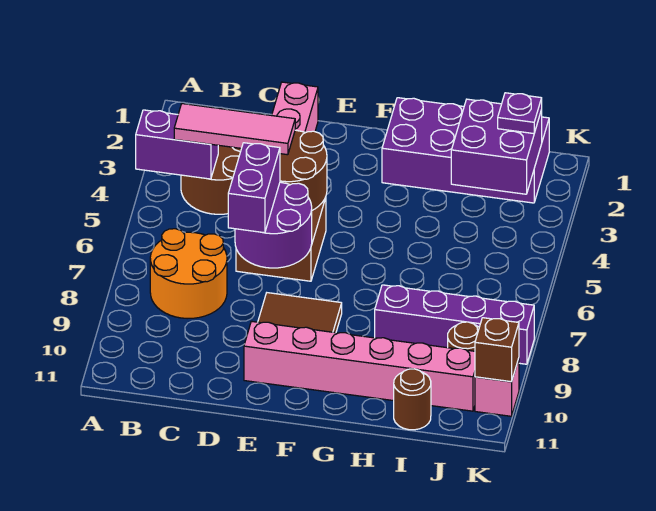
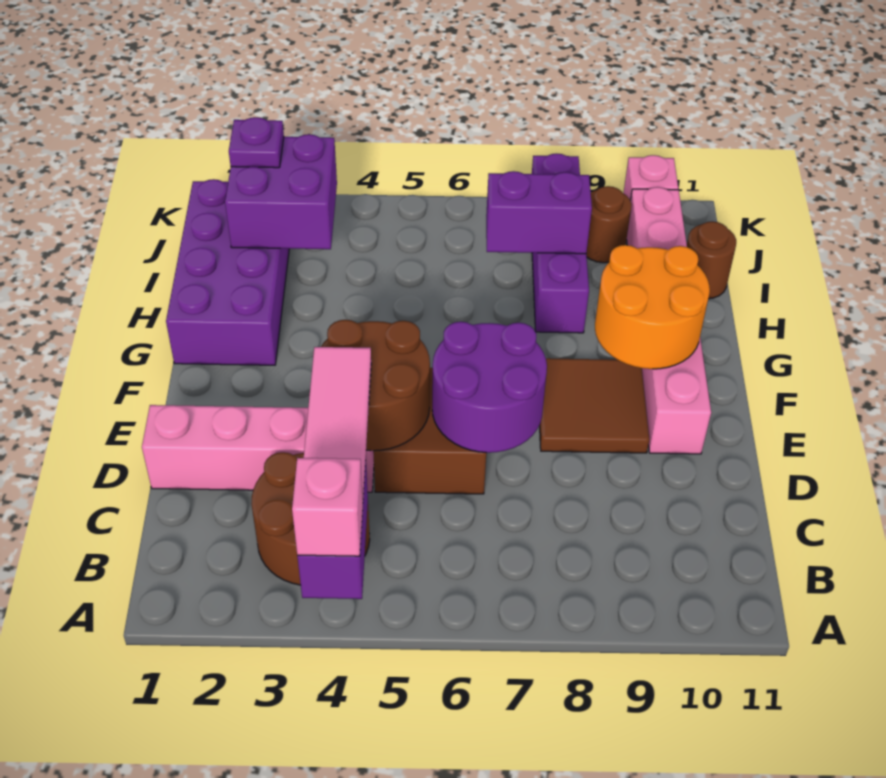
none -> pink 1x1 brick [292,458,363,556]
orange 2x2 round brick [150,229,227,319] -> orange 2x2 round brick moved to [595,245,710,369]
purple 1x2 brick [228,143,280,233] -> purple 1x2 brick moved to [486,171,592,254]
brown 1x1 brick [475,318,519,382] -> none

